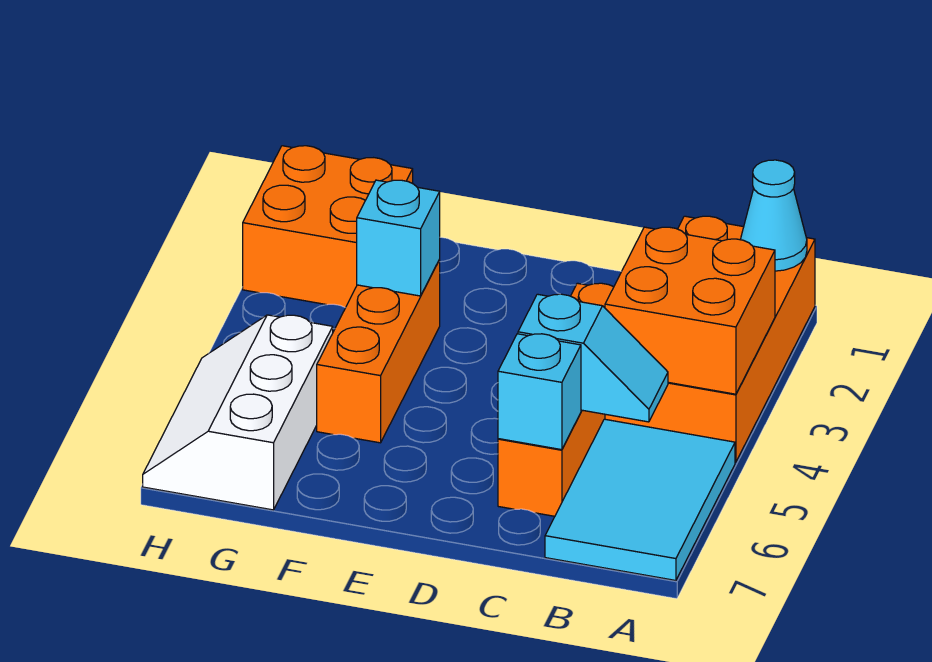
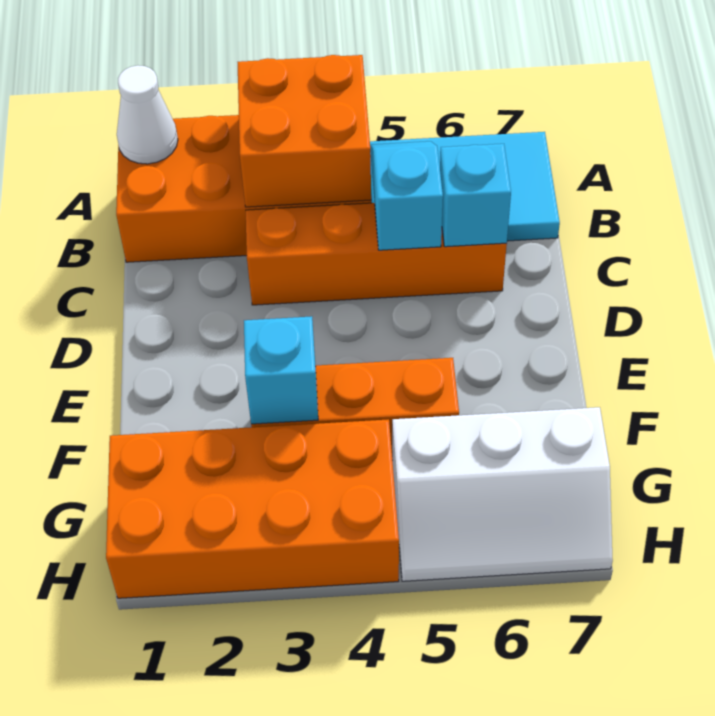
cyan 1x1 cone [741,160,807,271] -> white 1x1 cone [117,65,178,164]
orange 2x2 brick [243,146,413,308] -> orange 2x4 brick [106,419,399,598]

